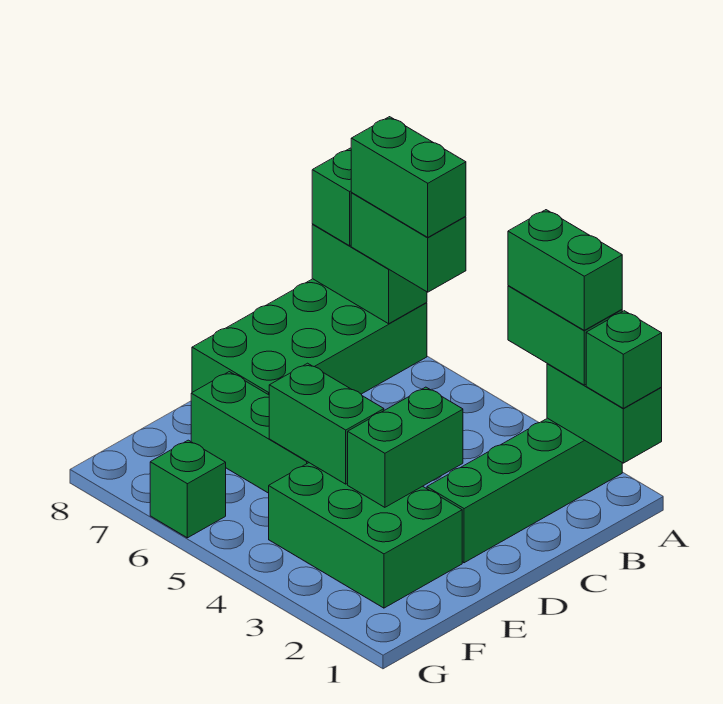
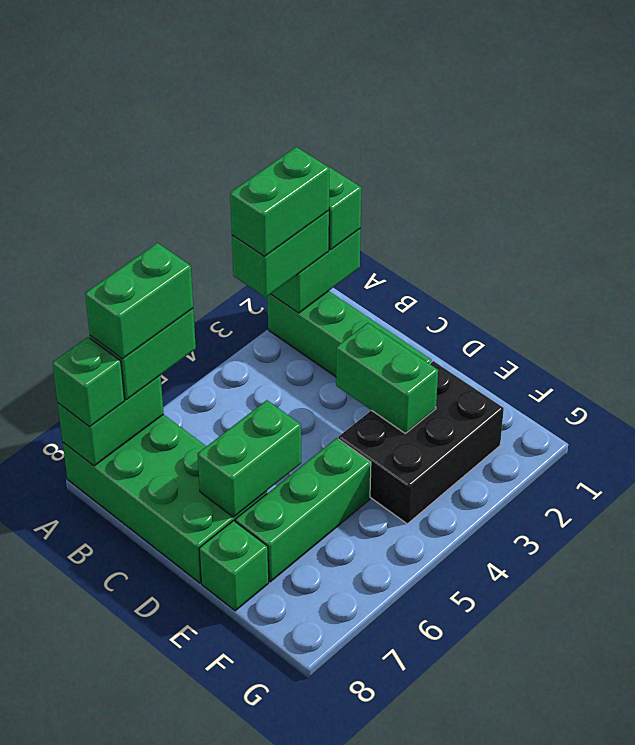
green 2x3 brick [269,463,462,608] -> black 2x3 brick [338,361,504,524]
green 1x2 brick [269,363,384,484] -> green 1x2 brick moved to [198,400,301,517]
green 1x1 brick [150,440,226,538] -> green 1x1 brick moved to [199,521,269,611]

